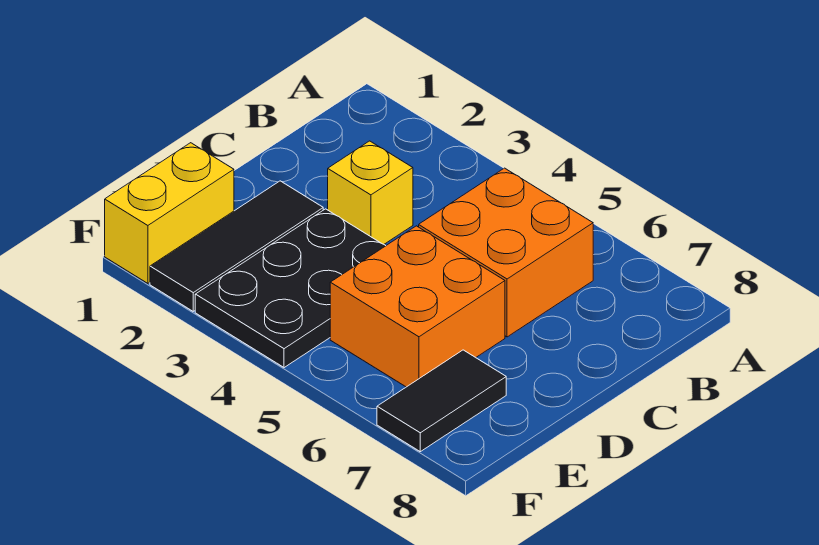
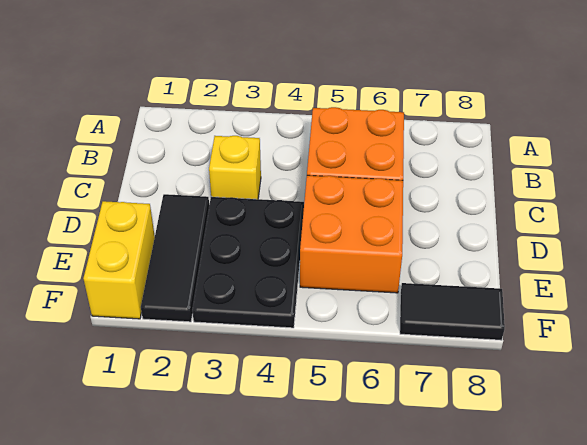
black 1x2 tile [377,350,506,452] -> black 1x2 tile turned to [400,283,505,340]

